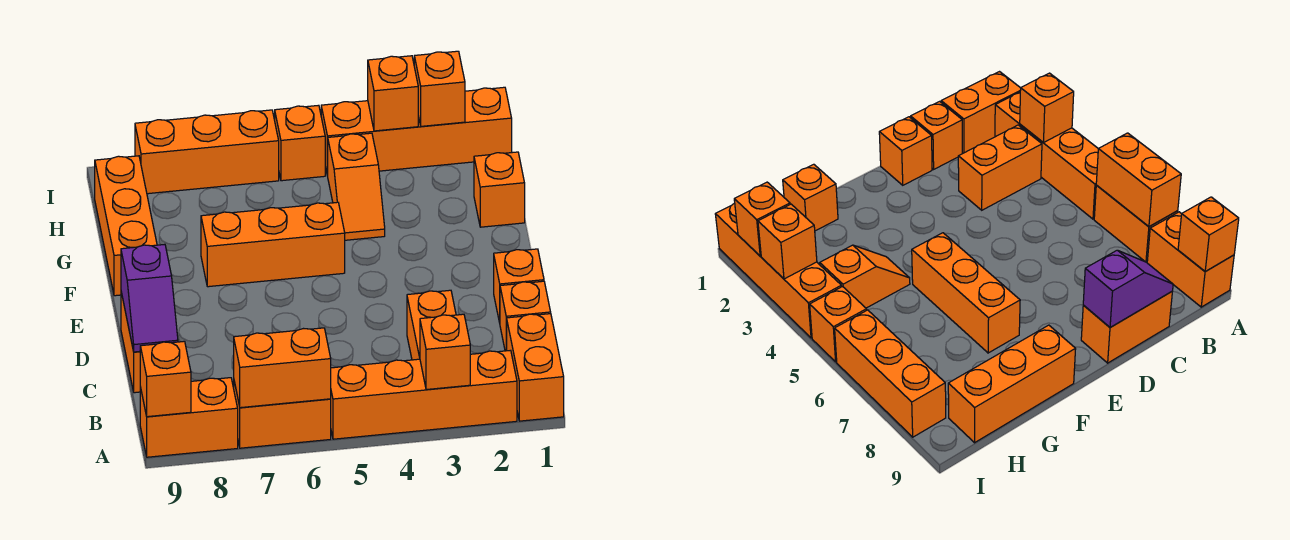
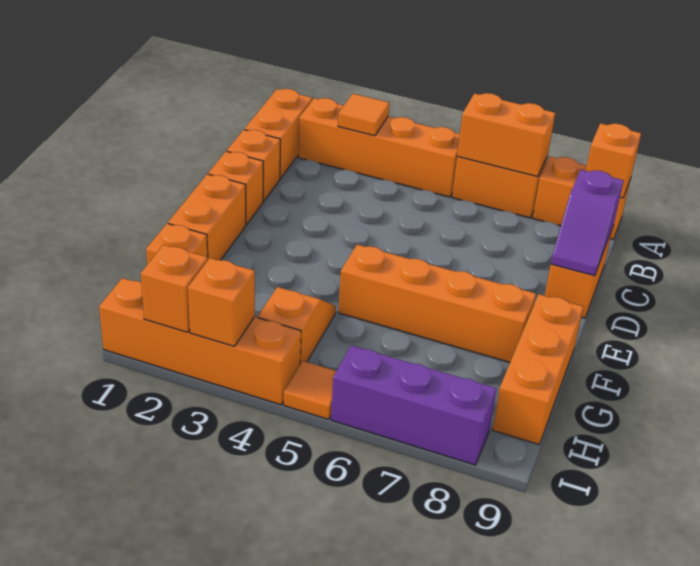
orange 1x1 brick [420,314,470,390] -> orange 1x1 tile [338,94,389,136]
orange 1x2 brick [407,290,456,360] -> orange 1x2 brick moved to [168,174,246,260]
purple 1x2 slope [121,244,178,352] -> purple 1x2 slope turned to [551,170,624,276]
orange 1x3 brick [201,202,345,287] -> orange 1x4 brick [338,245,536,362]
orange 1x1 brick [275,105,325,181] -> orange 1x1 tile [284,361,336,419]
orange 1x3 brick [135,110,279,194] -> purple 1x3 brick [331,345,497,465]

